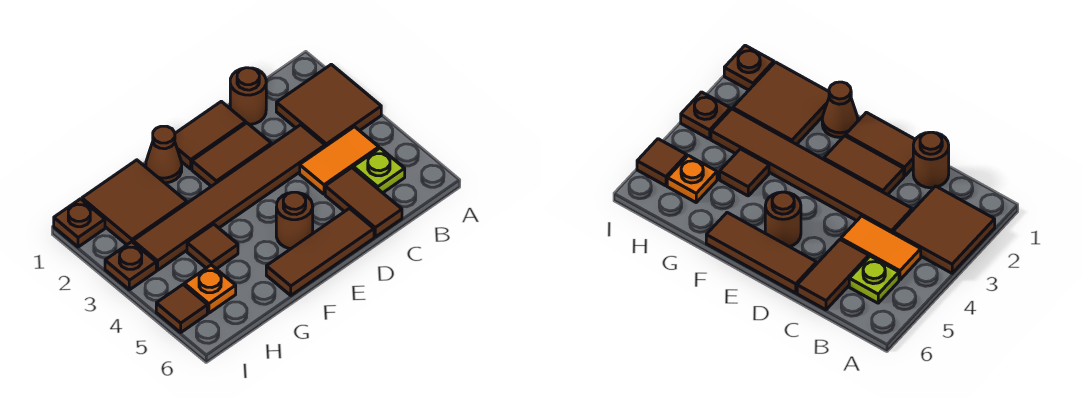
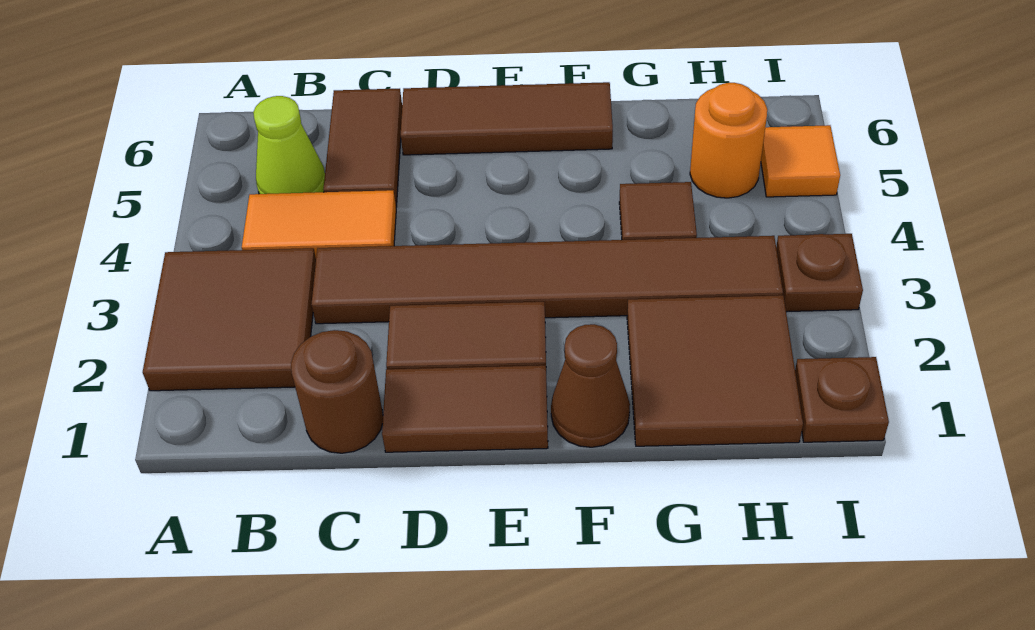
lime 1x1 plate [353,148,405,193] -> lime 1x1 cone [253,96,325,194]
brown 1x1 round brick [276,192,313,249] -> none
orange 1x1 plate [184,265,236,313] -> orange 1x1 round brick [690,83,767,198]
brown 1x1 tile [156,285,207,332] -> orange 1x1 tile [761,125,840,197]

